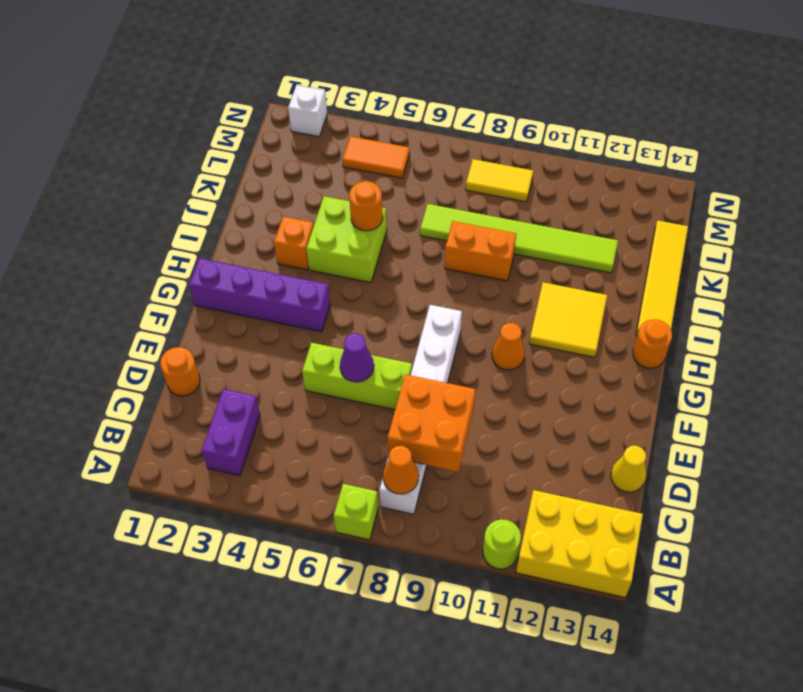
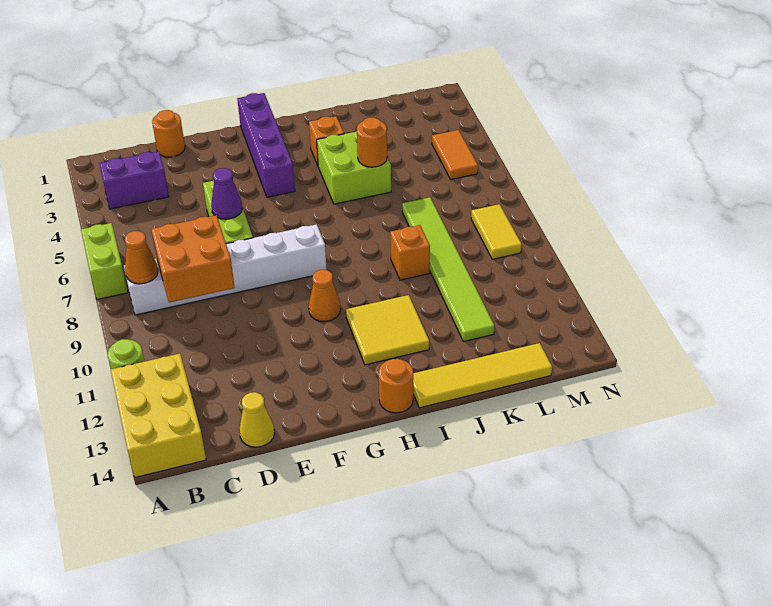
lime 1x1 brick [334,484,378,540] -> lime 1x2 brick [81,223,128,300]
orange 1x2 brick [445,221,516,281] -> orange 1x1 brick [390,225,430,280]
white 1x1 brick [288,85,327,137] -> none

